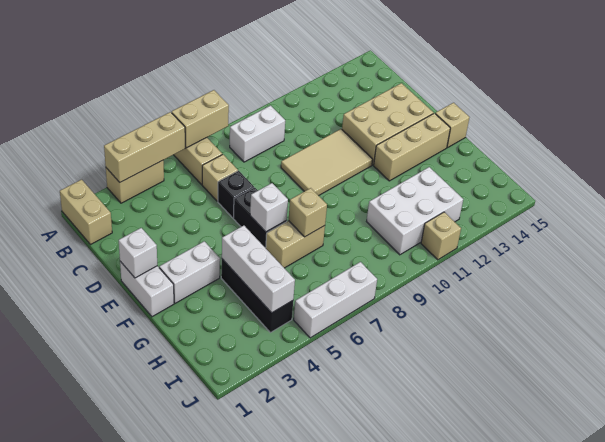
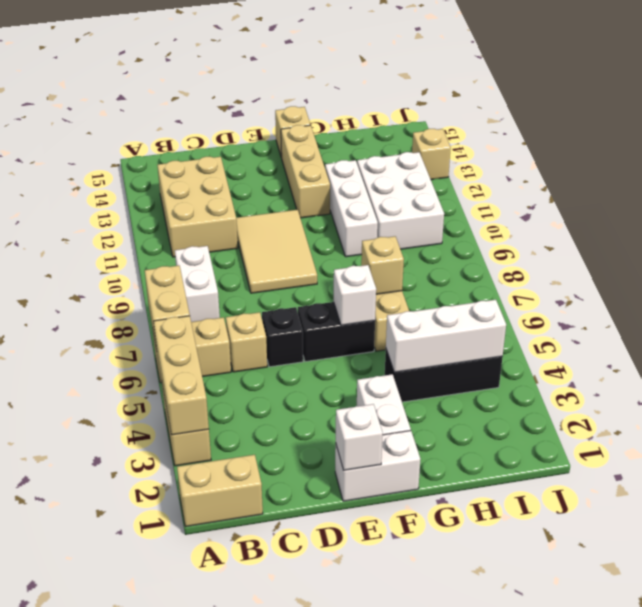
tan 2x3 brick [342,83,434,165] -> tan 2x3 brick moved to [158,157,238,257]
white 1x3 brick [294,262,377,338] -> white 1x3 brick moved to [325,160,378,257]
tan 1x1 brick [421,212,461,260] -> tan 1x1 brick moved to [412,129,451,180]

